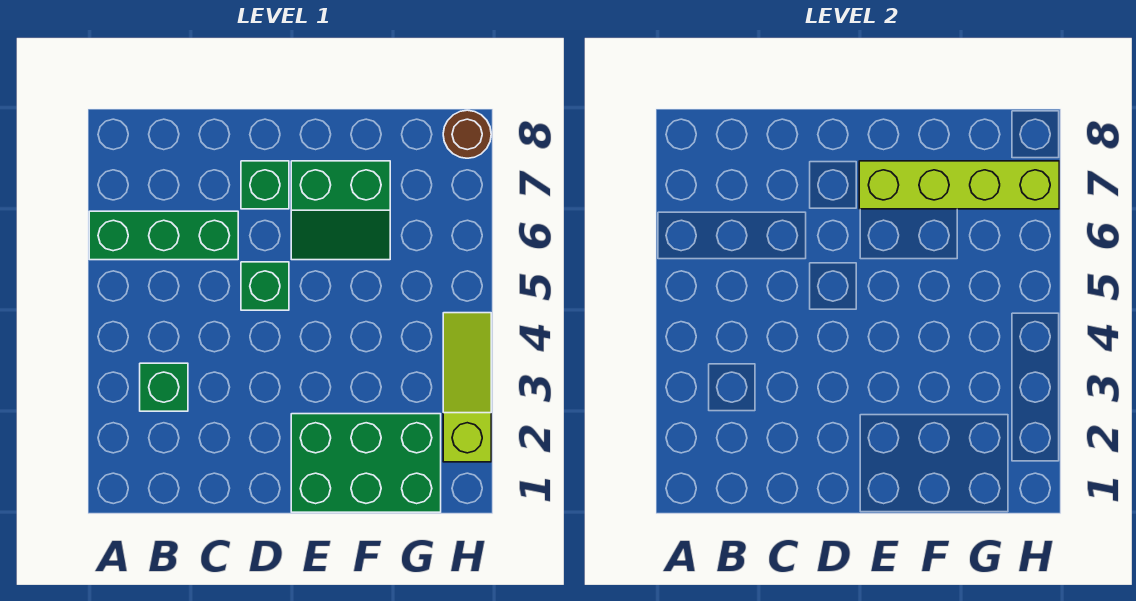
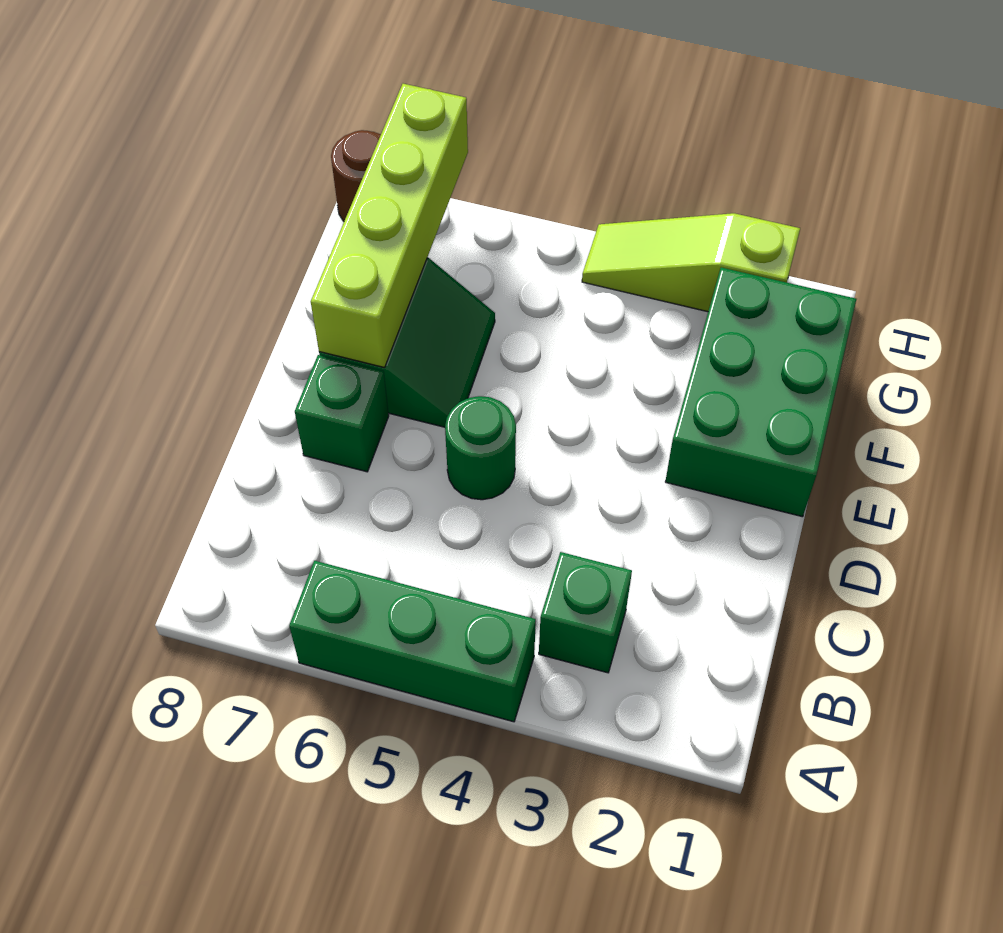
green 1x3 brick [89,211,238,260] -> green 1x3 brick turned to [289,561,536,722]
green 1x1 brick [241,262,289,310] -> green 1x1 round brick [445,396,516,500]

